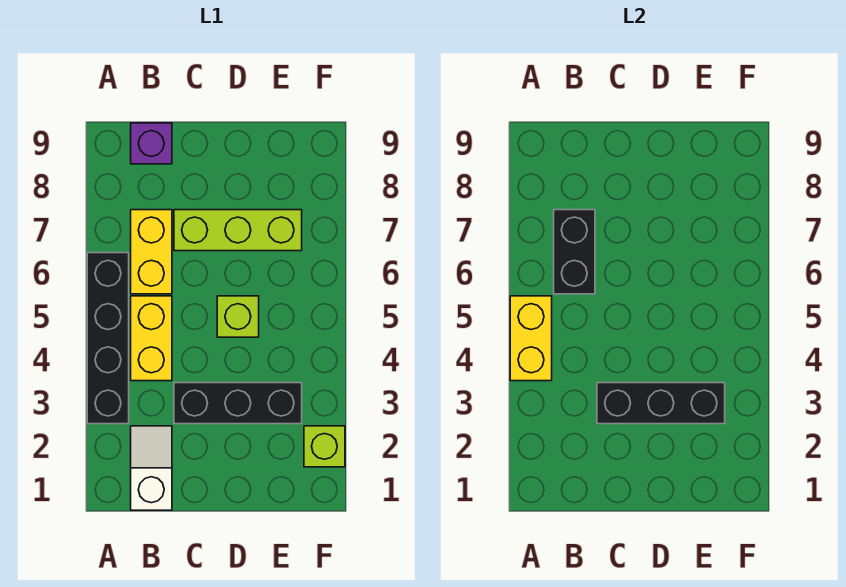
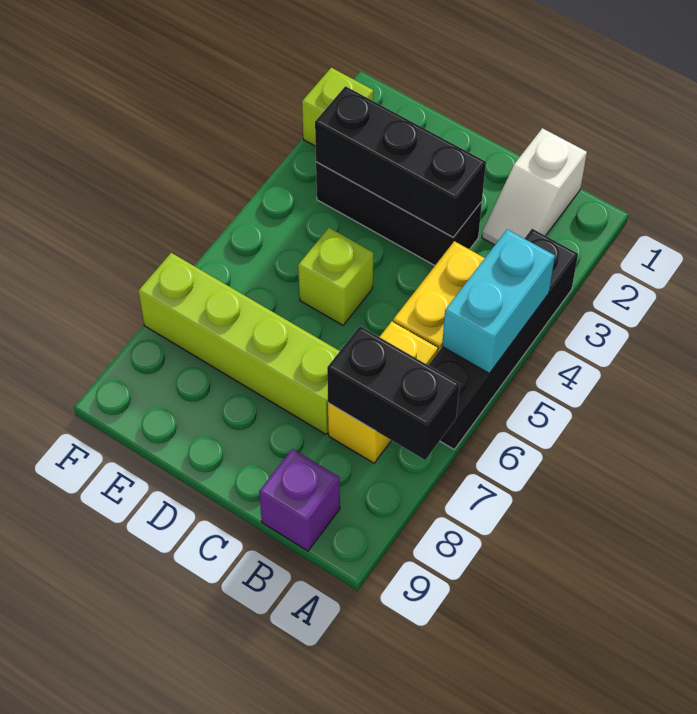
yellow 1x2 brick [510,296,552,381] -> cyan 1x2 brick [442,229,555,373]
black 1x2 brick [554,210,595,294] -> black 1x2 brick turned to [327,326,460,460]
lime 1x3 brick [174,210,302,251] -> lime 1x4 brick [139,253,340,434]

